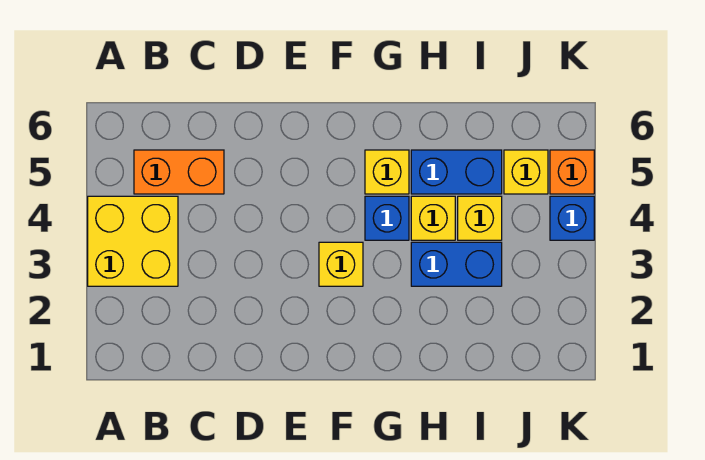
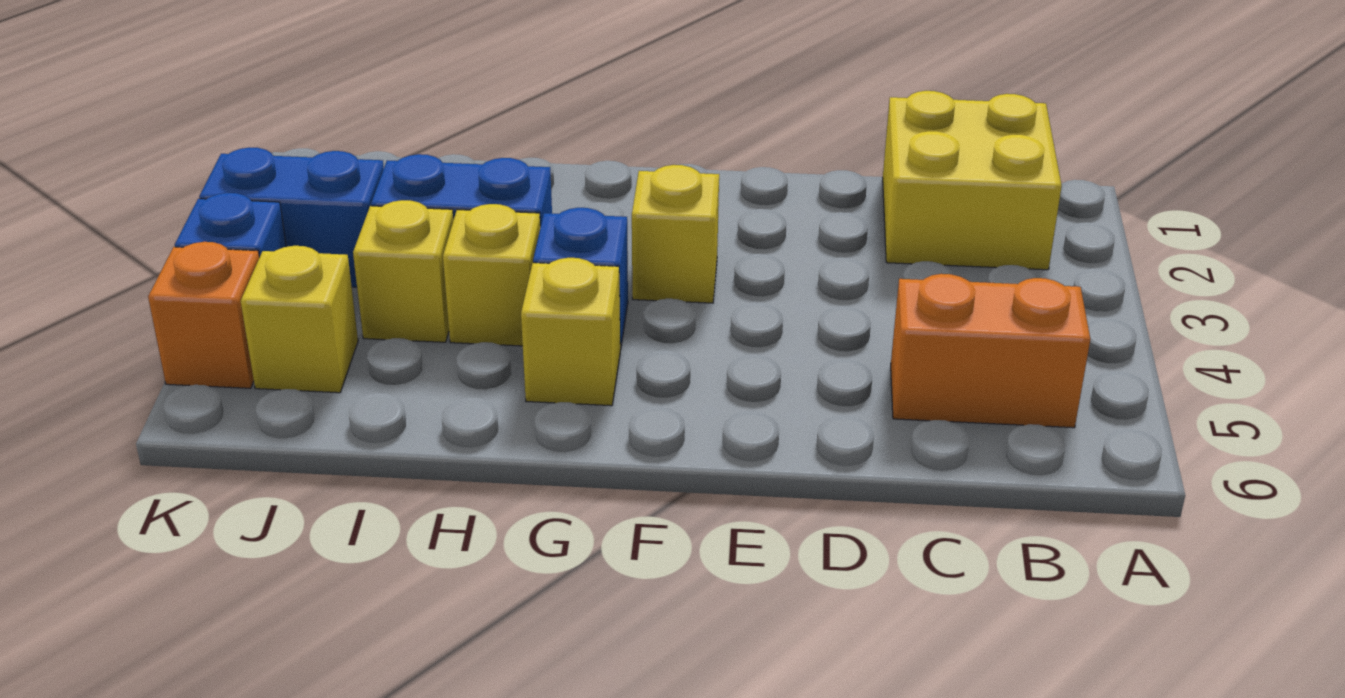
yellow 2x2 brick [88,196,178,286] -> yellow 2x2 brick moved to [883,91,1062,270]
blue 1x2 brick [411,150,502,194] -> blue 1x2 brick moved to [199,148,384,287]

